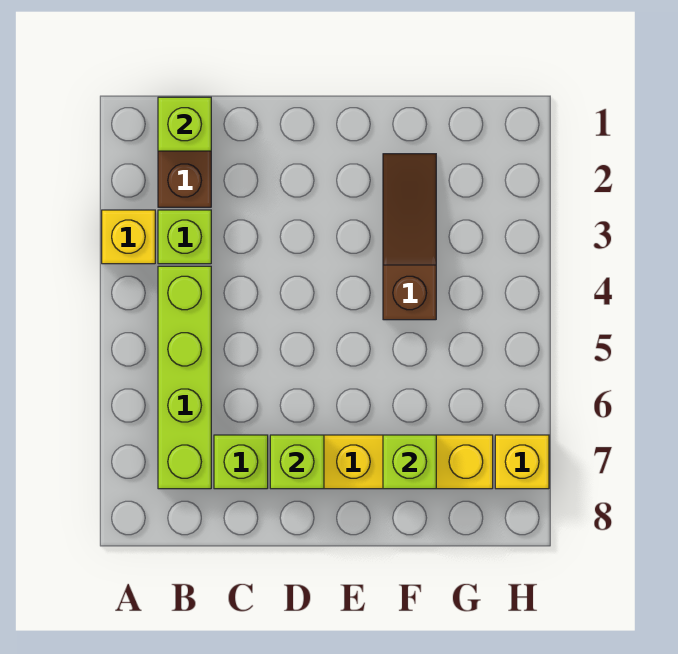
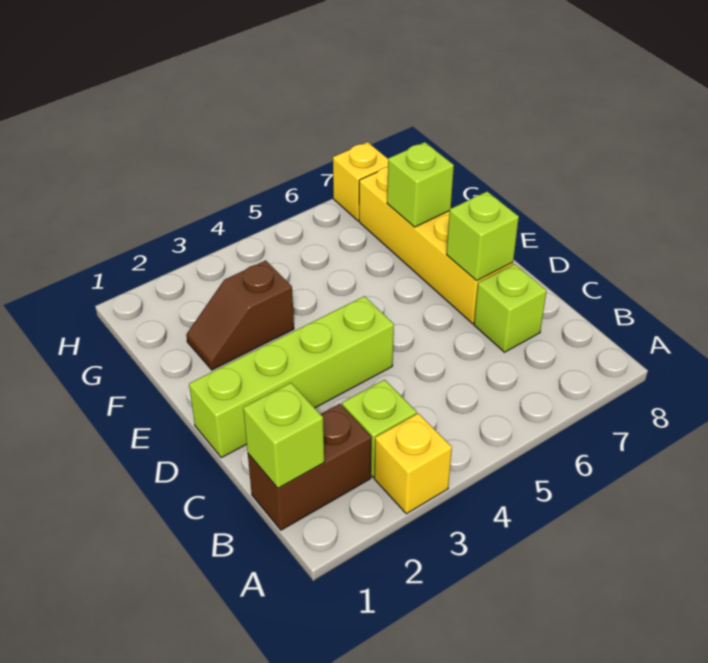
lime 1x4 brick [158,266,211,489] -> lime 1x4 brick moved to [189,296,394,458]
brown 1x3 slope [383,154,436,320] -> brown 1x2 slope [186,260,294,370]

